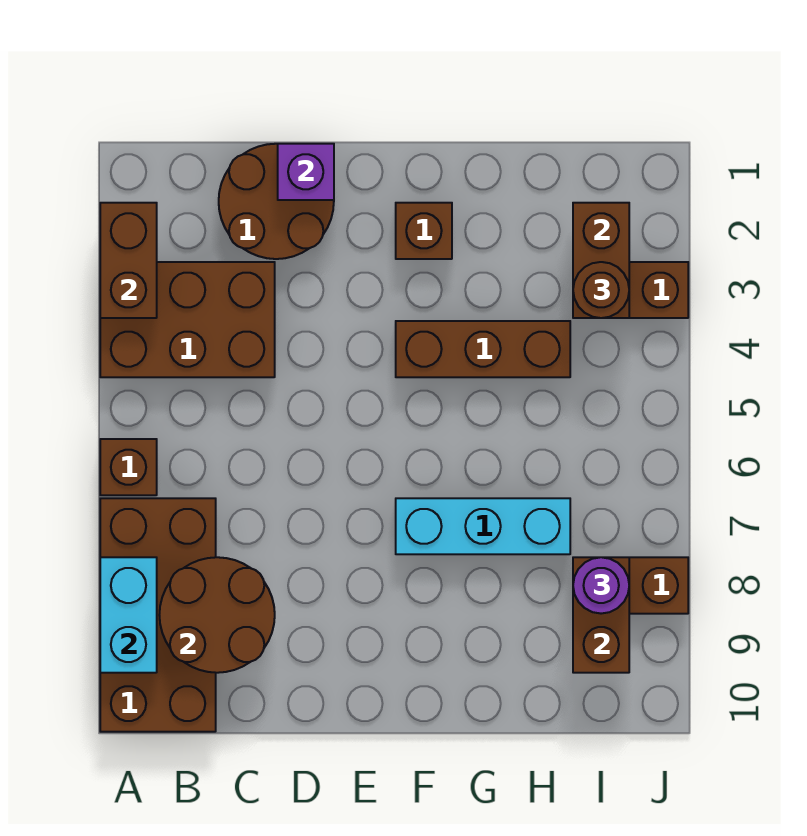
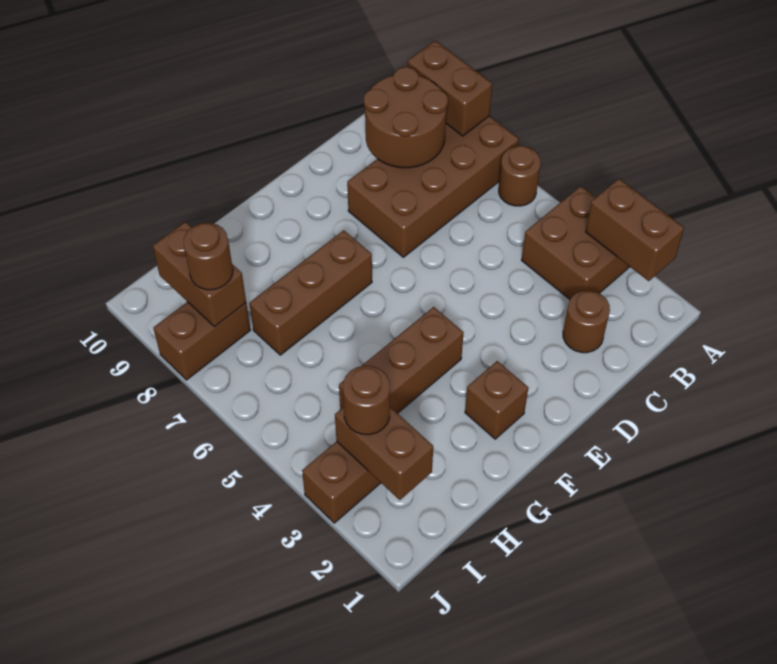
brown 2x3 brick [100,262,275,377] -> brown 2x2 brick [521,186,630,299]
brown 1x1 brick [100,439,157,495] -> brown 1x1 round brick [499,146,541,206]
brown 2x4 brick [100,498,216,732] -> brown 2x4 brick turned to [347,116,519,257]
cyan 1x2 brick [100,557,157,673] -> brown 1x2 brick [408,41,492,136]
brown 2x2 round brick [219,144,334,259] -> brown 1x1 round brick [563,291,610,353]
purple 1x1 brick [278,144,334,200] -> none
cyan 1x3 brick [396,498,570,554] -> brown 1x3 brick [249,230,372,355]
purple 1x1 round brick [573,557,629,614] -> brown 1x1 round brick [184,223,233,290]

